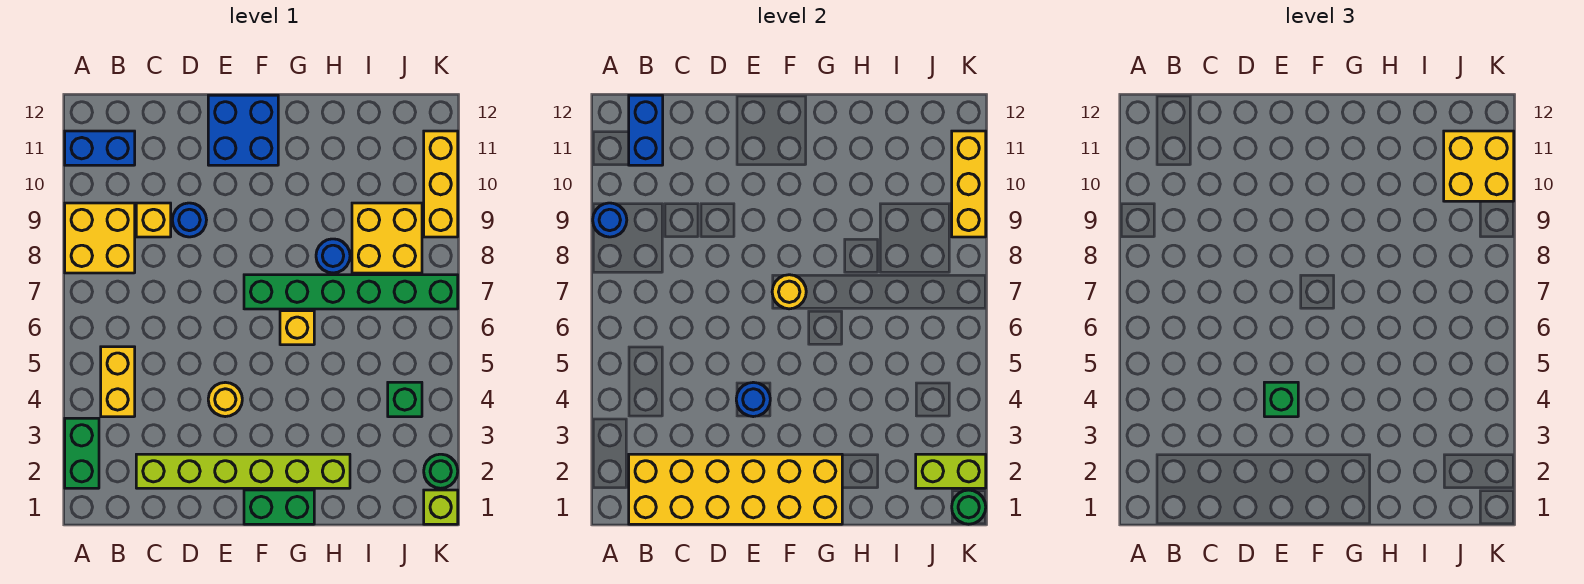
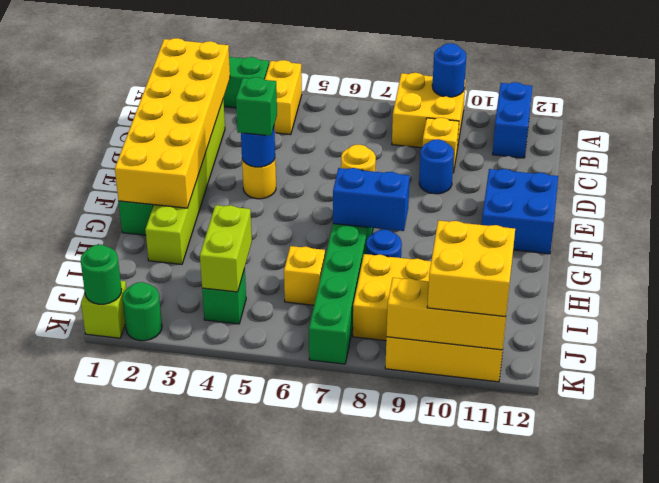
yellow 1x2 brick [101,347,135,417] -> yellow 1x2 brick turned to [265,60,302,135]
blue 1x2 brick [629,95,663,165] -> blue 1x2 brick moved to [333,168,410,231]
yellow 1x1 brick [280,311,314,345] -> yellow 1x1 brick moved to [284,246,325,305]
lime 1x2 brick [916,454,986,488] -> lime 1x2 brick moved to [200,205,252,292]

